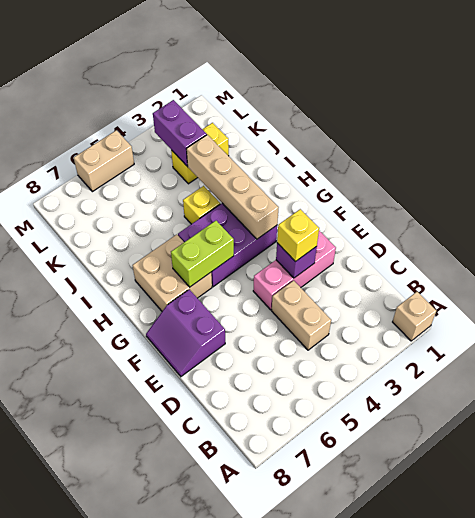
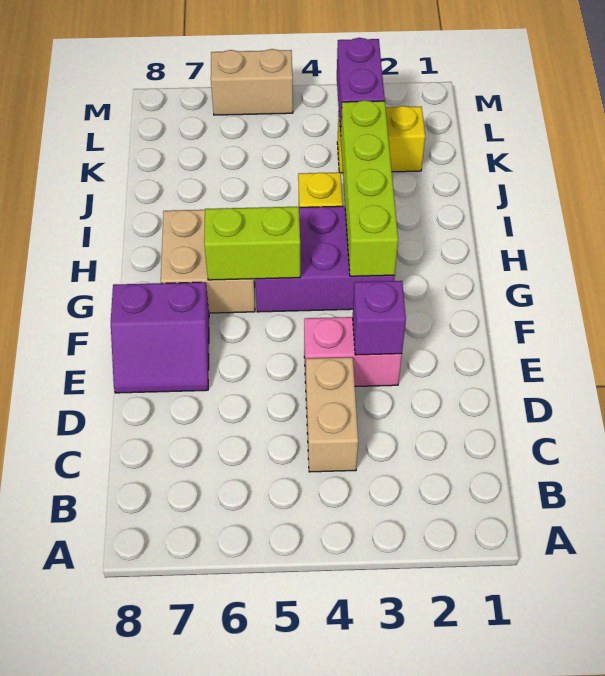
tan 1x1 brick [393,292,436,341] -> none
pink 1x3 brick [253,231,336,310] -> pink 1x2 brick [304,317,402,386]
yellow 1x1 brick [277,209,319,262] -> none
purple 2x2 slope [146,289,225,376] -> purple 2x2 slope turned to [111,282,209,393]
tan 1x4 brick [187,135,279,239] -> lime 1x4 brick [341,100,398,276]

